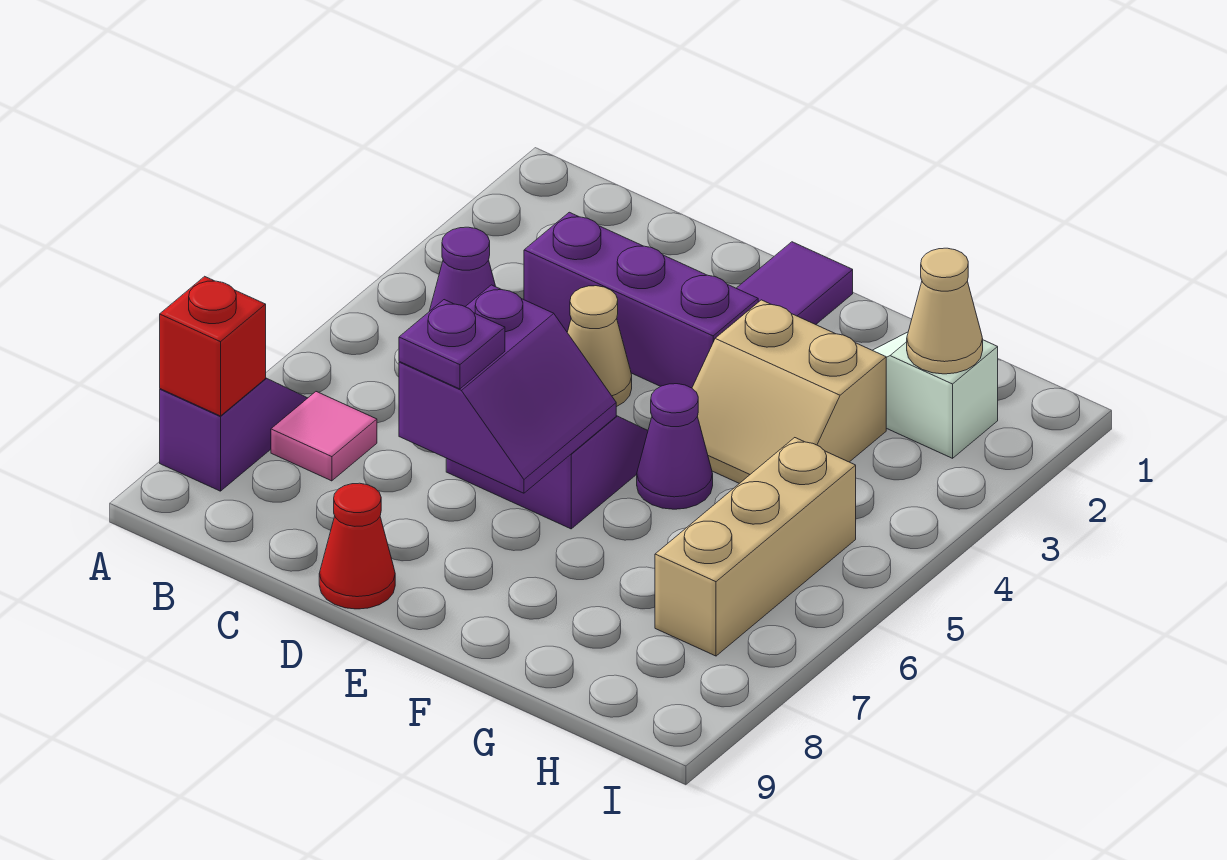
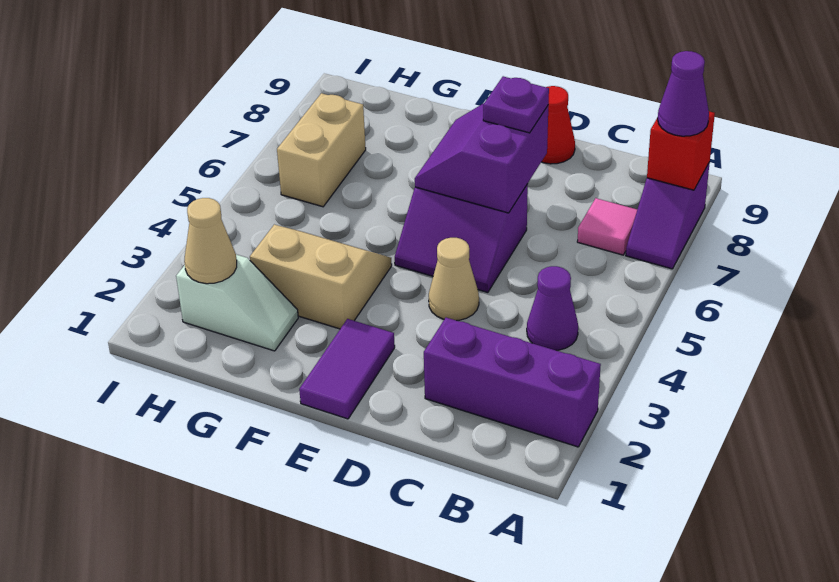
purple 1x3 brick [524,212,758,388] -> purple 1x3 brick moved to [424,318,601,447]
purple 1x1 cone [637,384,713,509] -> purple 1x1 cone moved to [658,51,709,136]
tan 1x3 brick [655,438,856,656] -> tan 1x2 brick [277,93,366,207]

